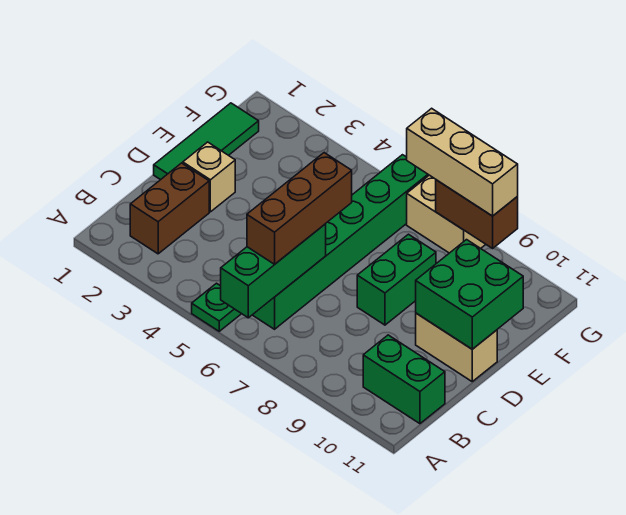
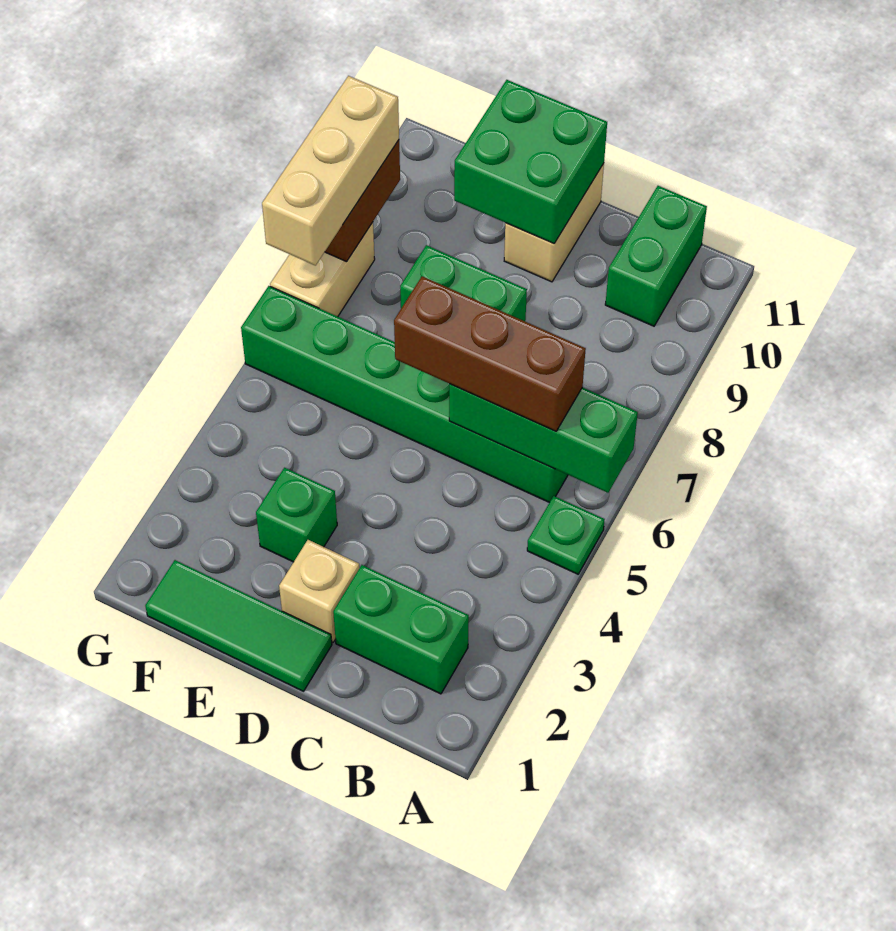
brown 1x2 brick [130,163,209,254] -> green 1x2 brick [333,565,469,694]
none -> green 1x1 brick [256,468,337,562]

